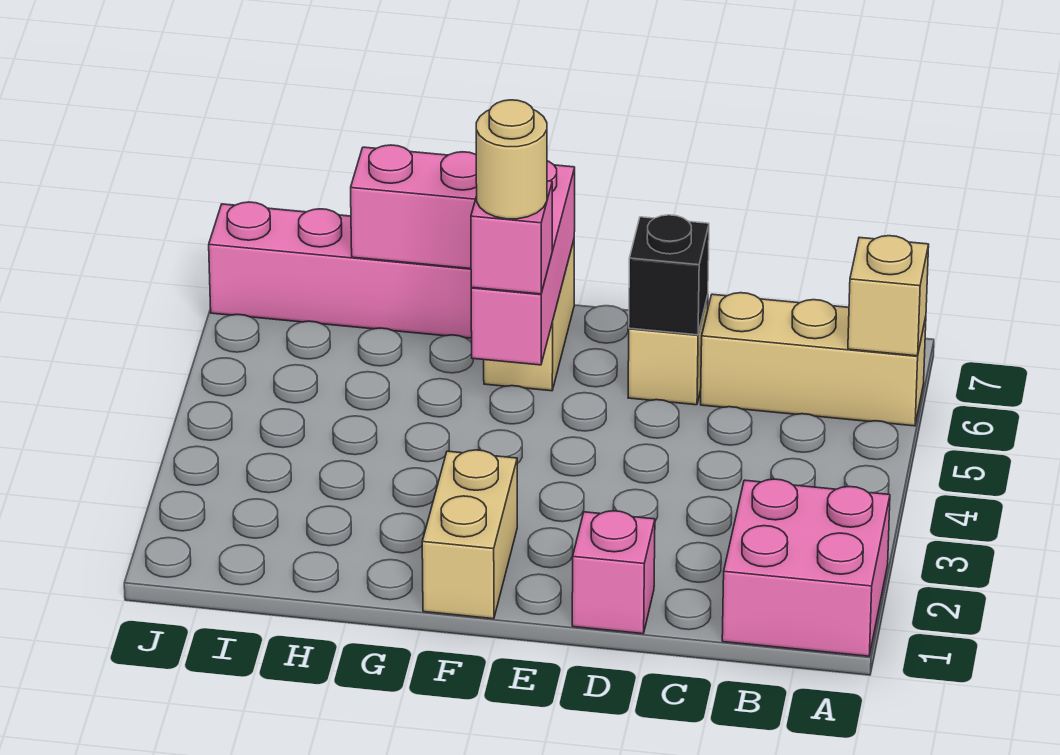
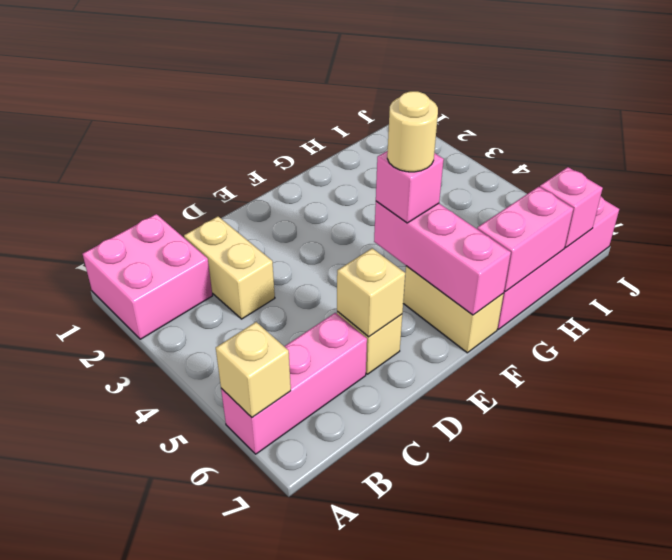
tan 1x3 brick [701,293,926,426] -> pink 1x3 brick [221,313,367,454]
pink 1x1 brick [572,511,655,634] -> pink 1x1 brick moved to [540,167,603,248]
black 1x1 brick [629,215,709,335] -> tan 1x1 brick [337,248,405,337]
tan 1x2 brick [422,450,517,619] -> tan 1x2 brick moved to [184,216,275,319]

